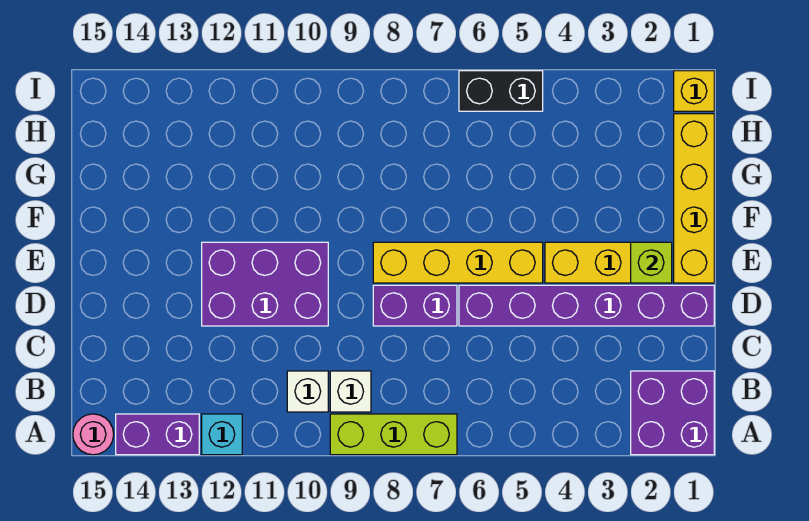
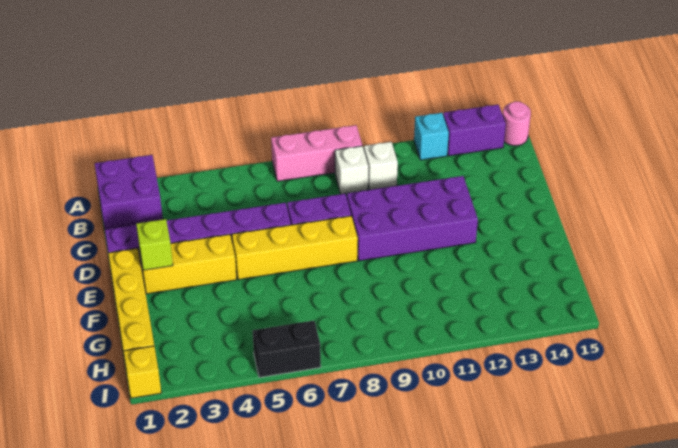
lime 1x3 brick [330,414,457,455] -> pink 1x3 brick [271,125,362,181]
purple 2x3 brick [202,242,328,326] -> purple 2x4 brick [347,176,478,261]

